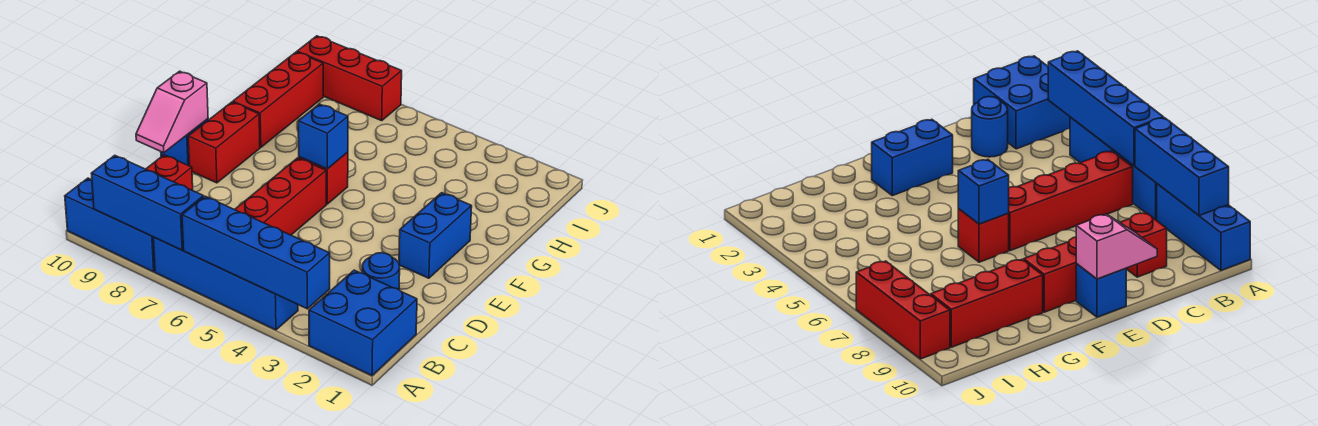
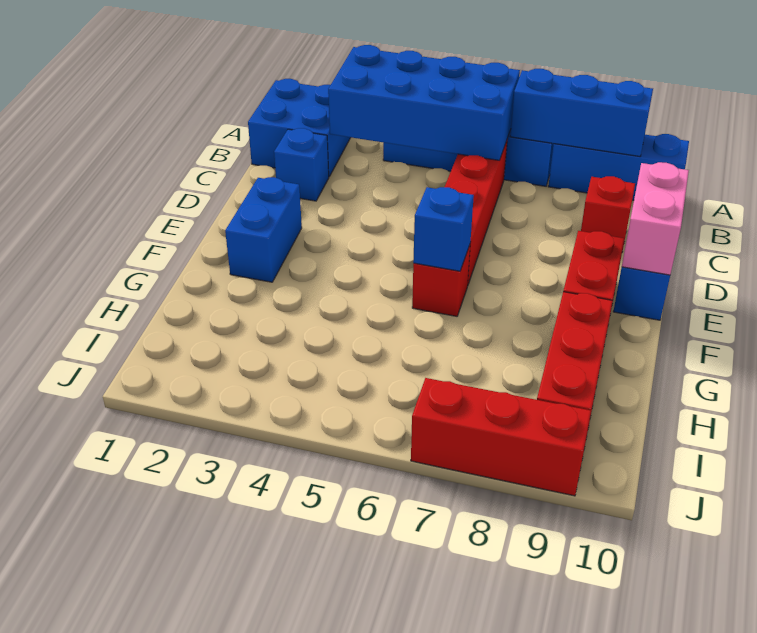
blue 1x4 brick [182,196,330,309] -> blue 2x4 brick [328,45,520,161]
blue 1x1 round brick [362,253,400,289] -> blue 1x1 brick [274,128,329,201]
pink 1x2 slope [136,71,208,153] -> pink 1x2 brick [622,162,689,275]

